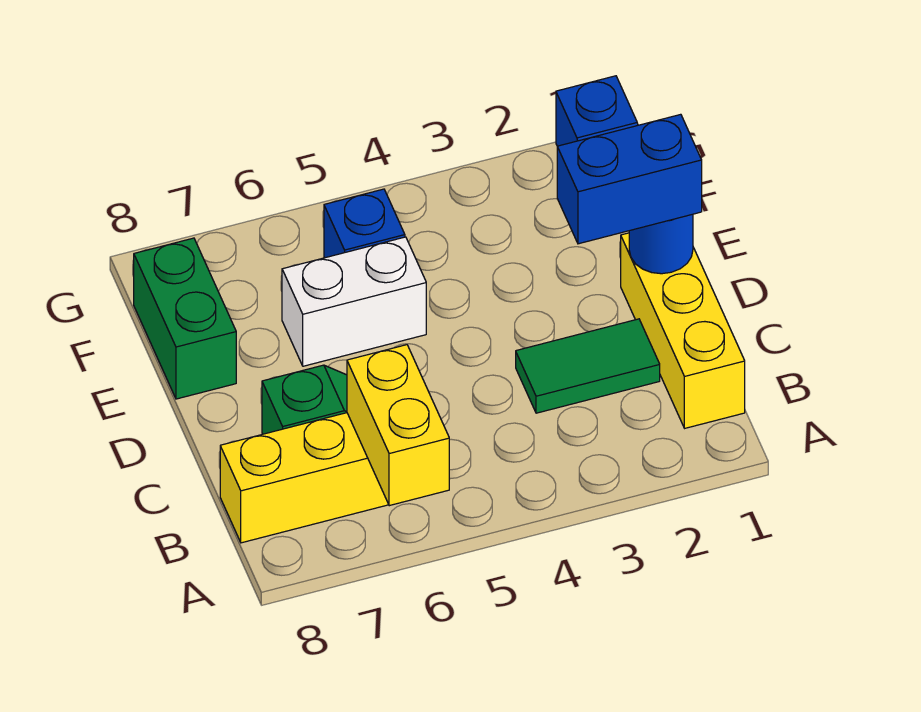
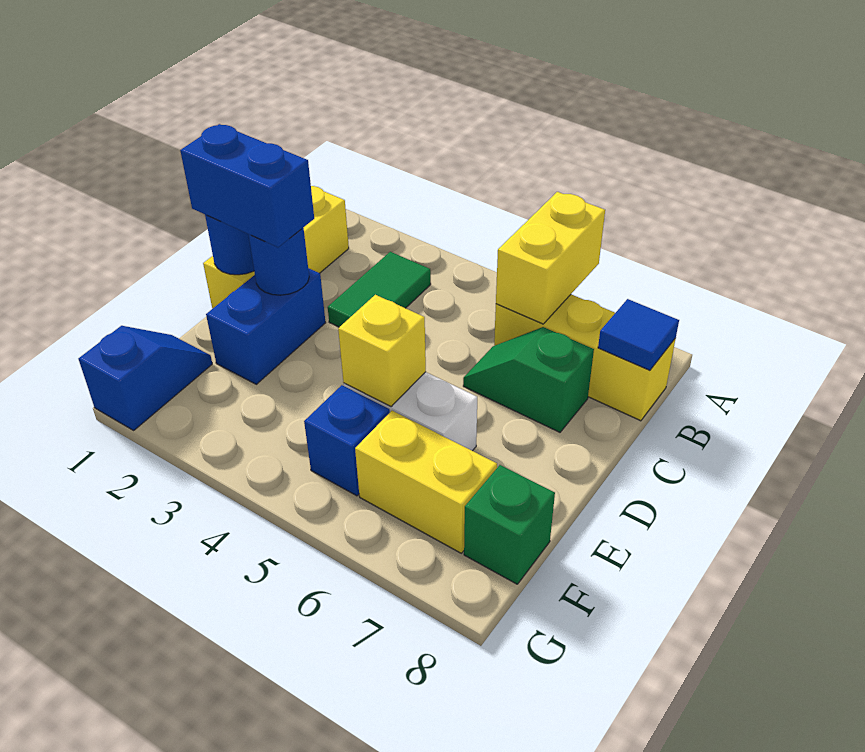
none -> blue 1x1 tile [598,299,679,370]
green 1x2 tile [516,319,660,413] -> green 1x2 tile turned to [328,252,431,327]
none -> blue 1x2 brick [206,268,326,384]
none -> blue 1x1 round brick [248,228,309,295]
none -> yellow 1x1 brick [338,295,426,406]
green 1x2 brick [134,238,236,399] -> green 1x1 brick [464,465,555,584]
none -> yellow 1x2 brick [355,411,497,553]

